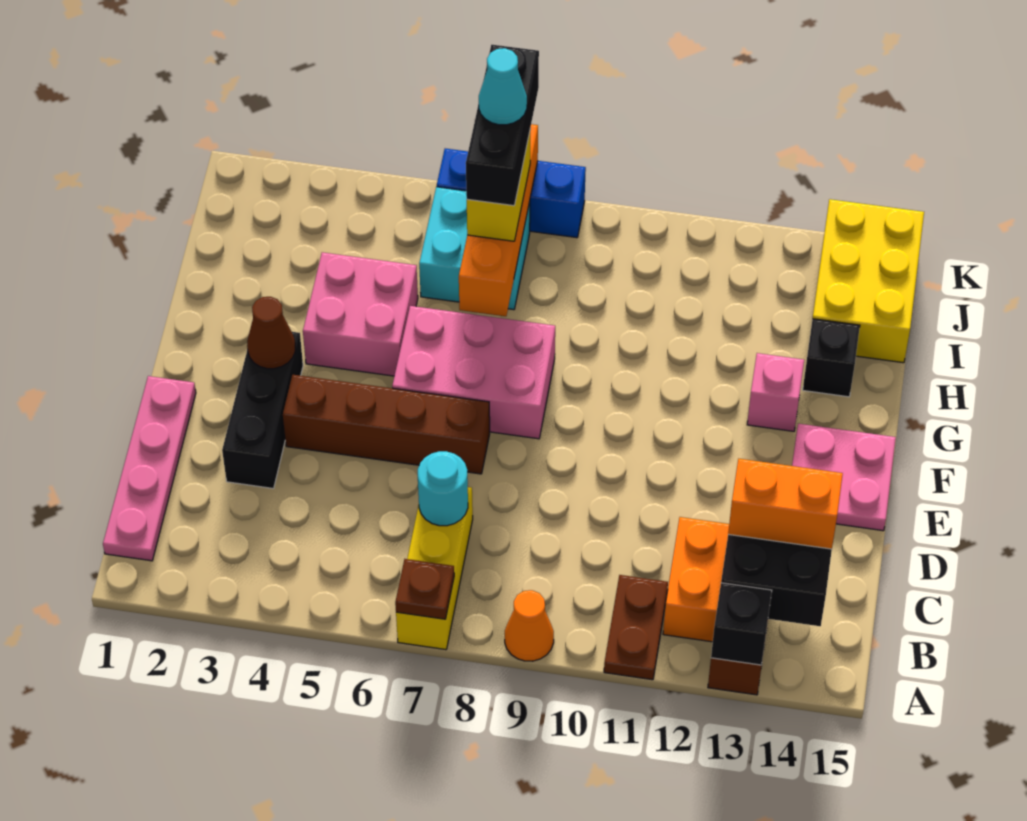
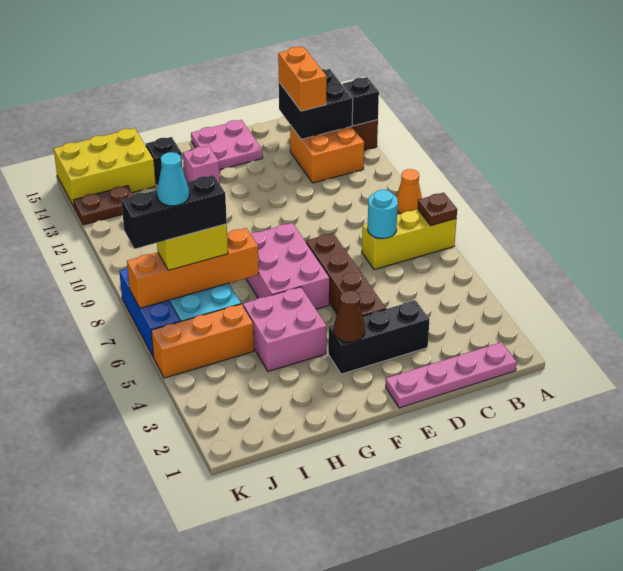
brown 1x2 plate [604,575,668,680] -> brown 1x2 plate moved to [74,186,133,225]
none -> orange 1x3 brick [151,304,254,378]

